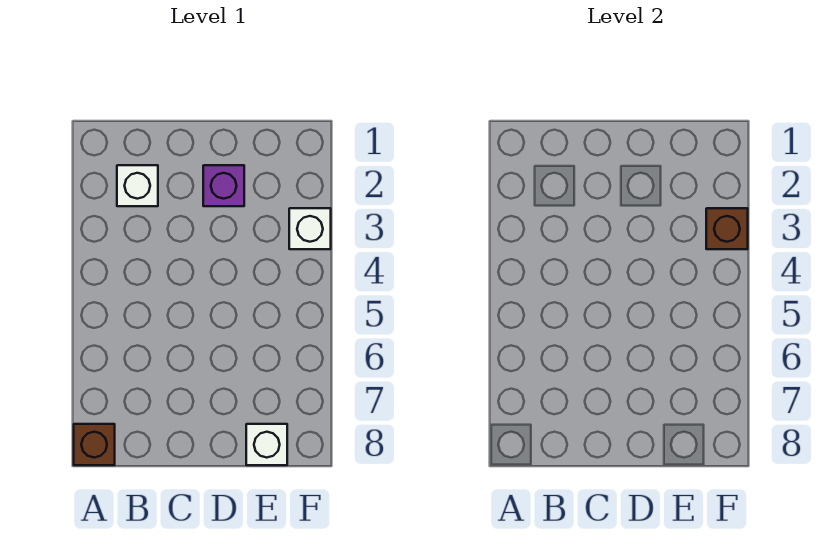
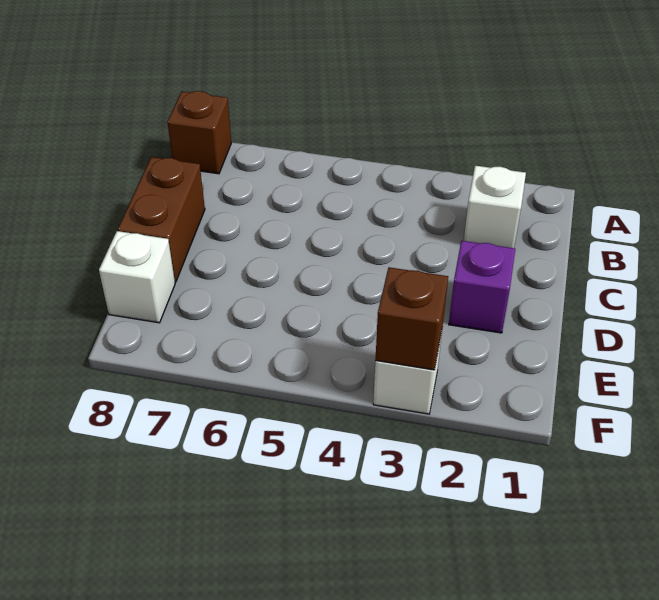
none -> brown 1x2 brick [118,157,205,282]

